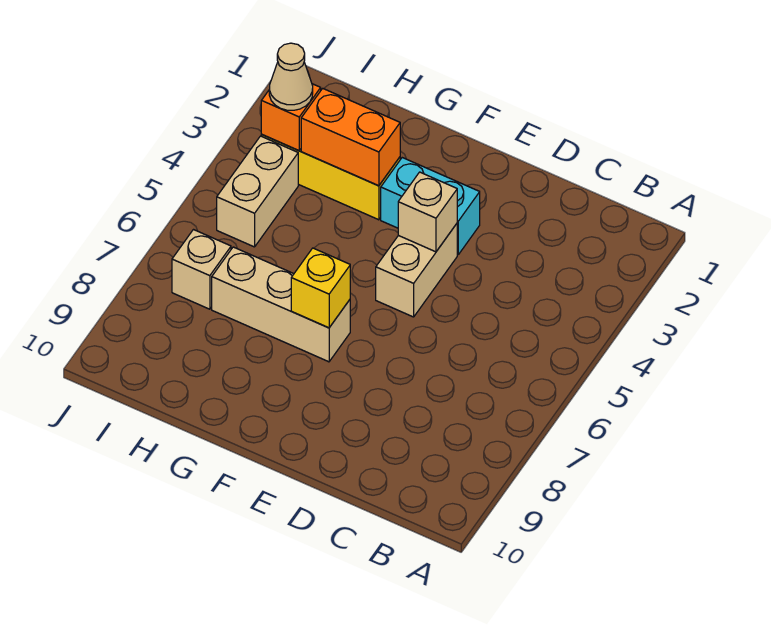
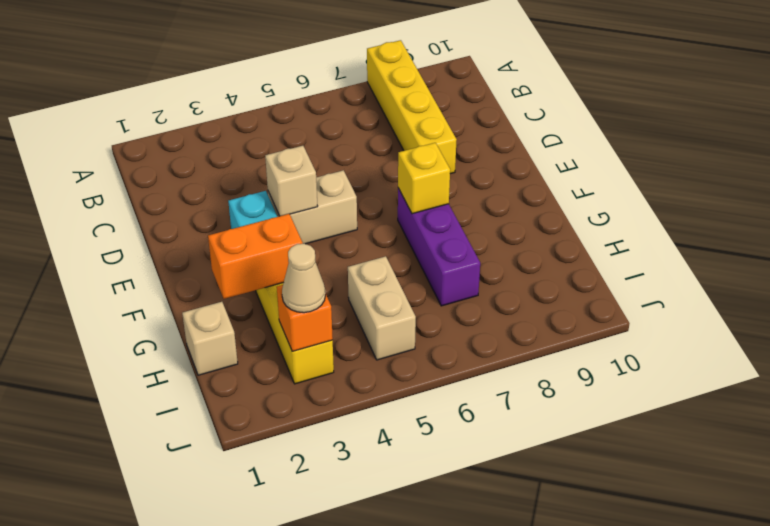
none -> yellow 1x4 brick [367,40,457,174]
tan 1x3 brick [212,247,350,362] -> purple 1x3 brick [398,188,480,306]
orange 1x2 brick [301,88,400,186] -> orange 1x2 brick turned to [208,214,303,299]
tan 1x2 brick [217,136,298,247] -> tan 1x2 brick turned to [348,256,416,360]
tan 1x1 brick [172,230,231,309] -> tan 1x1 brick moved to [182,302,238,375]

